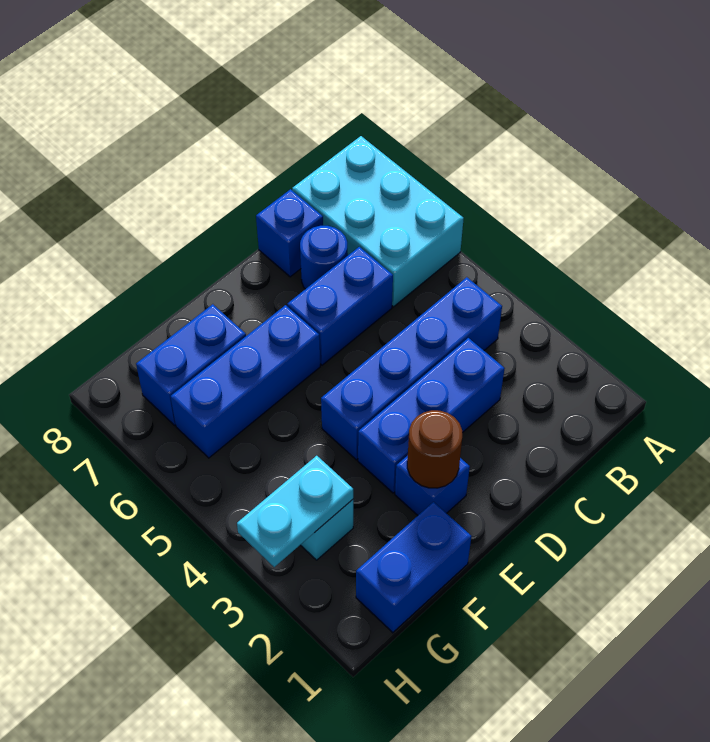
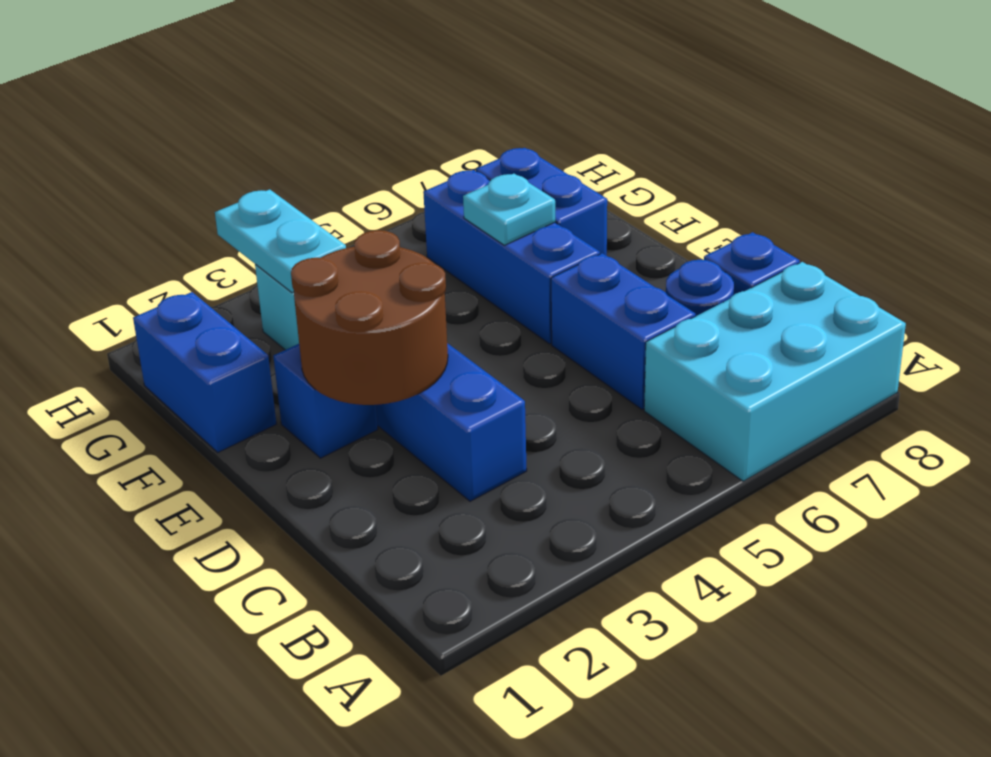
blue 1x4 brick [321,277,502,460] -> none
brown 1x1 round brick [407,410,462,488] -> brown 2x2 round brick [291,230,448,405]
none -> cyan 1x1 plate [463,174,555,245]

